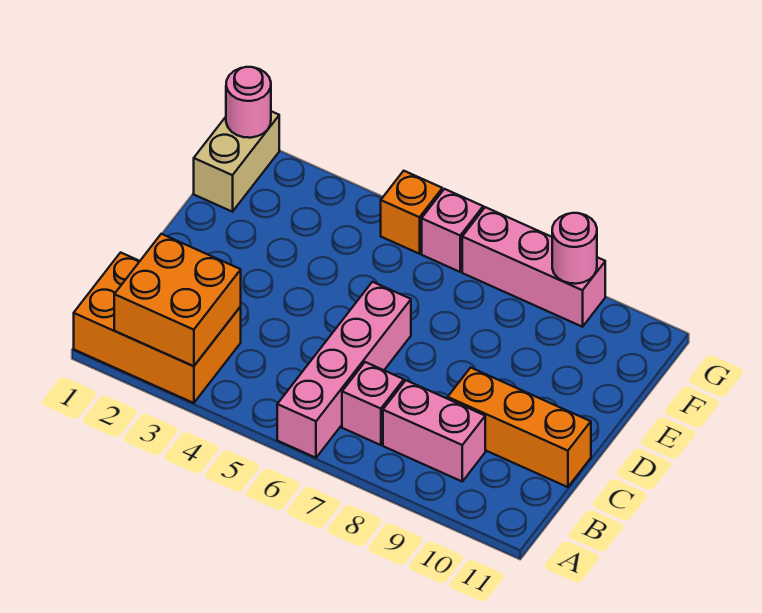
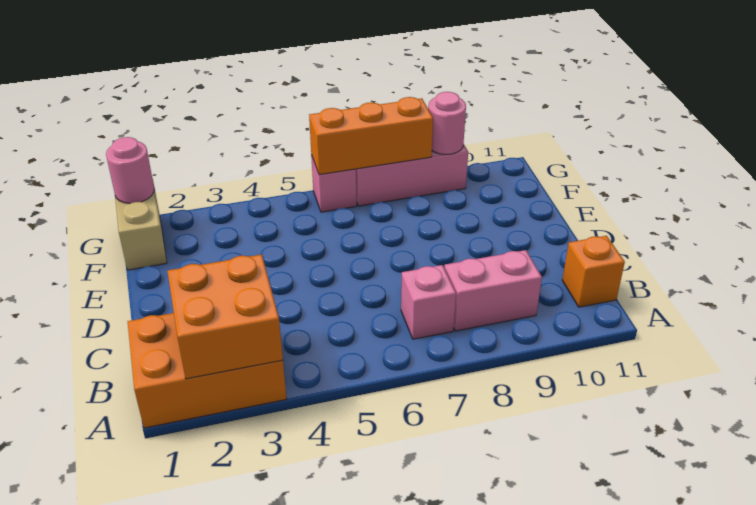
pink 1x4 brick [277,282,411,458] -> none
orange 1x3 brick [448,368,591,487] -> orange 1x3 brick moved to [309,97,433,175]
orange 1x1 brick [381,171,442,254] -> orange 1x1 brick moved to [562,236,625,307]

